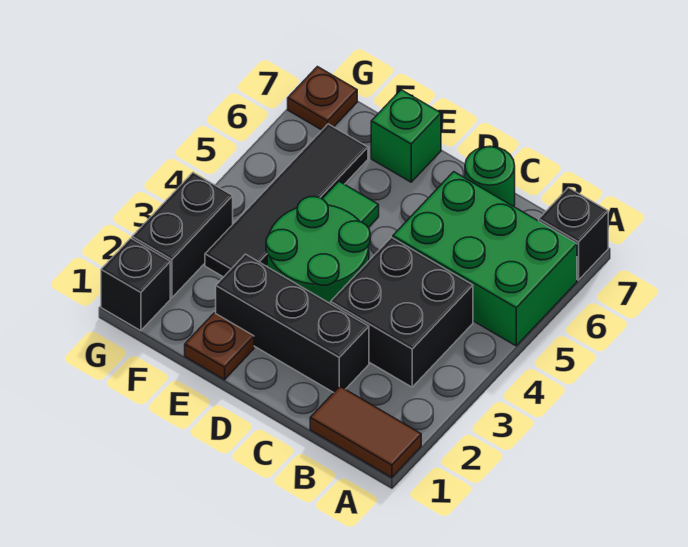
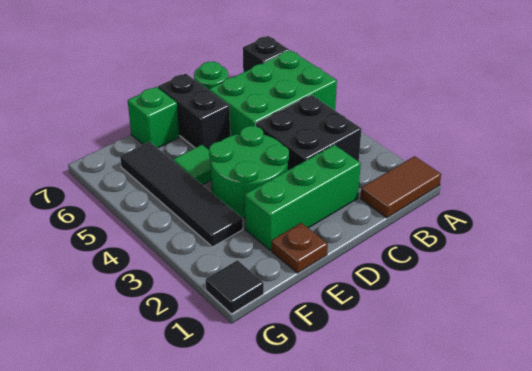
black 1x3 brick [216,254,369,393] -> green 1x3 brick [245,145,361,250]
black 1x1 brick [101,238,170,331] -> black 1x1 tile [205,260,264,314]
black 1x2 brick [132,173,233,298] -> black 1x2 brick moved to [158,73,230,150]
brown 1x1 plate [288,67,357,130] -> none

